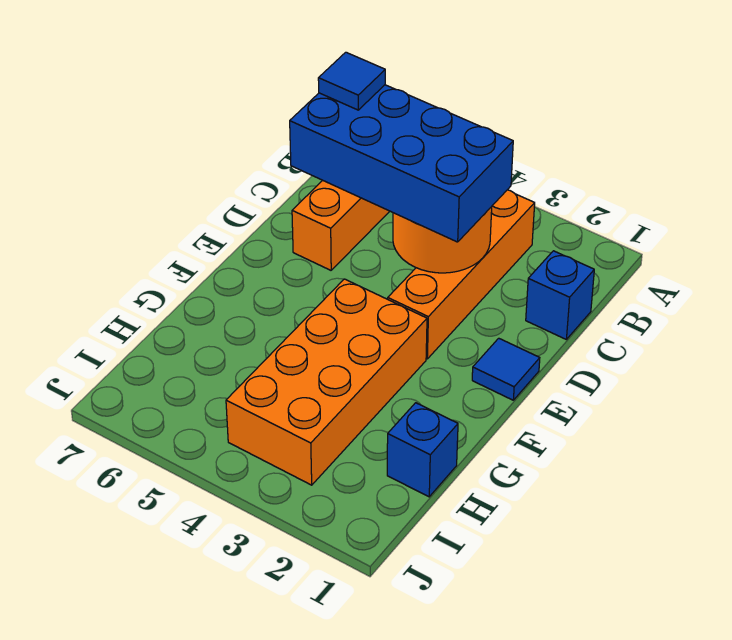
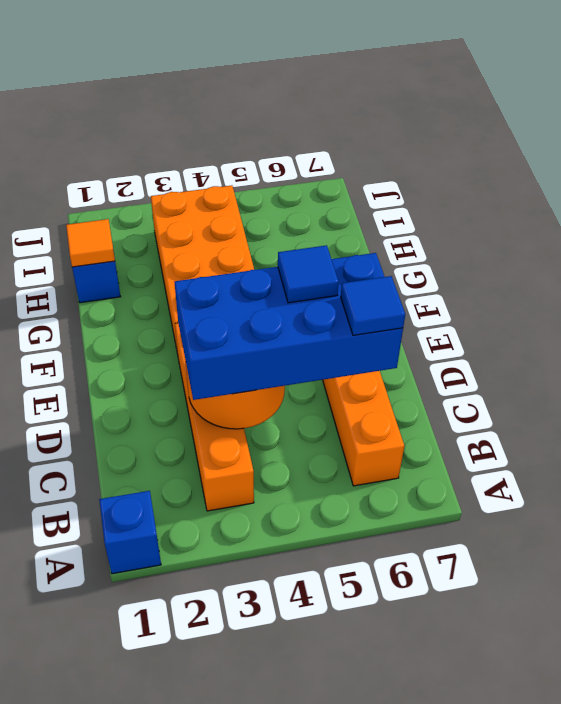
blue 1x1 brick [526,251,594,339] -> blue 1x1 brick moved to [99,491,161,574]
blue 1x1 tile [472,338,540,400] -> blue 1x1 tile moved to [278,245,339,303]
none -> orange 1x1 tile [66,219,115,267]

